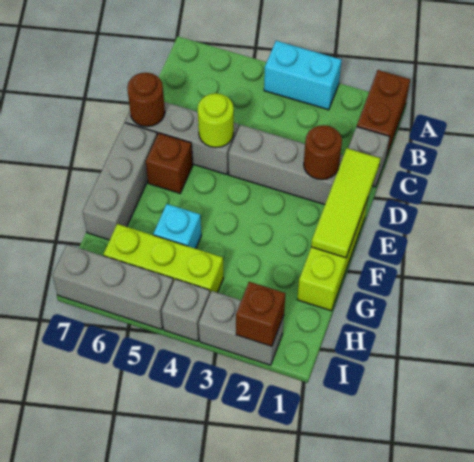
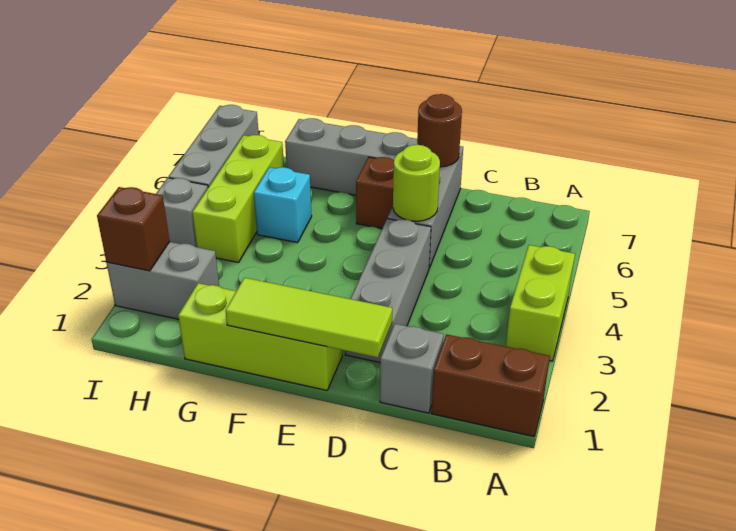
cyan 1x2 brick [264,41,342,110] -> lime 1x2 brick [506,245,575,361]
brown 1x1 round brick [304,125,342,180] -> none
grey 1x2 brick [199,291,284,365] -> grey 1x2 brick turned to [107,242,219,319]

